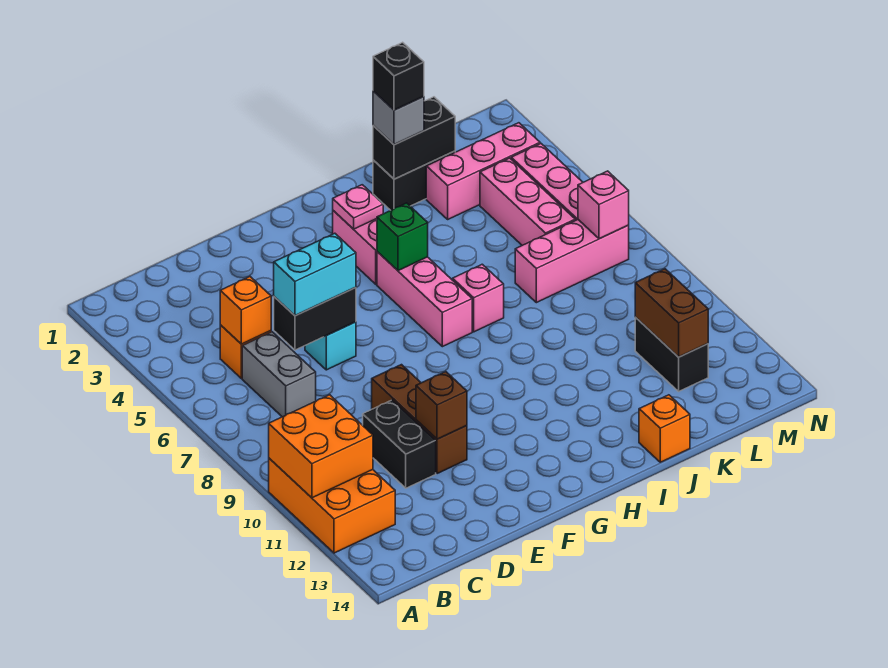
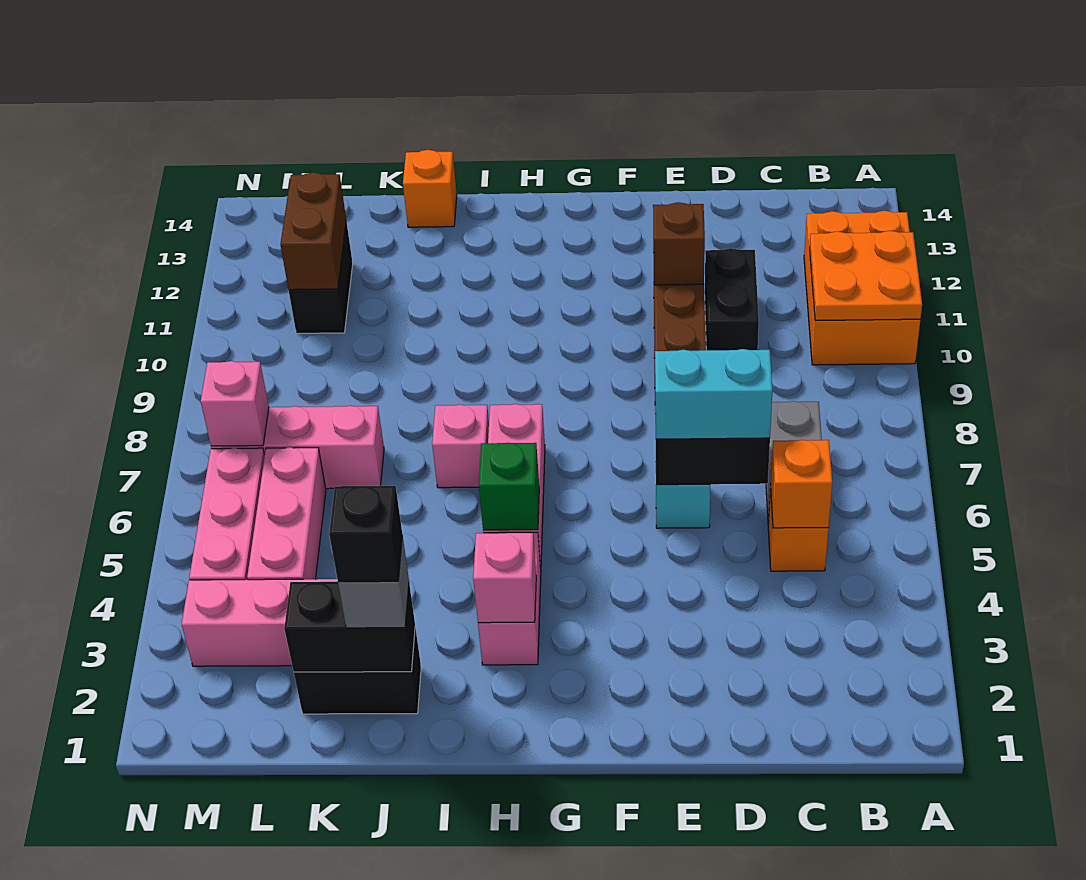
orange 2x2 brick [269,395,373,498] -> orange 2x2 plate [810,231,922,321]
pink 1x1 plate [333,185,383,229] -> pink 1x1 brick [473,533,536,623]

